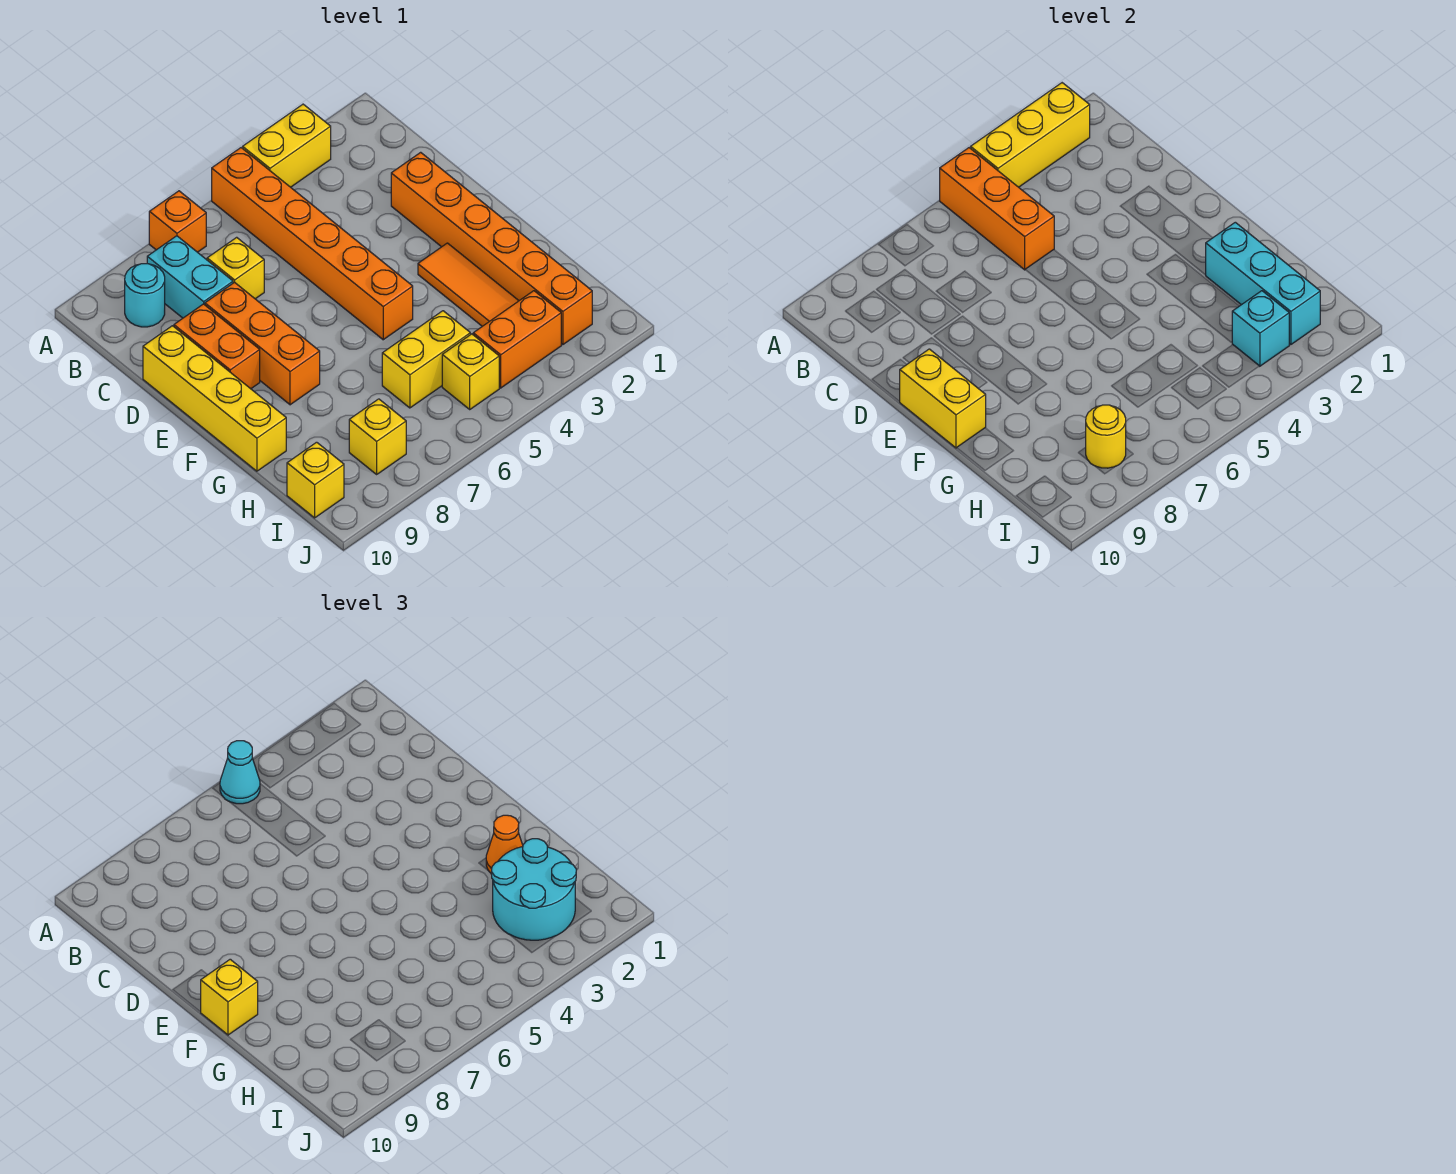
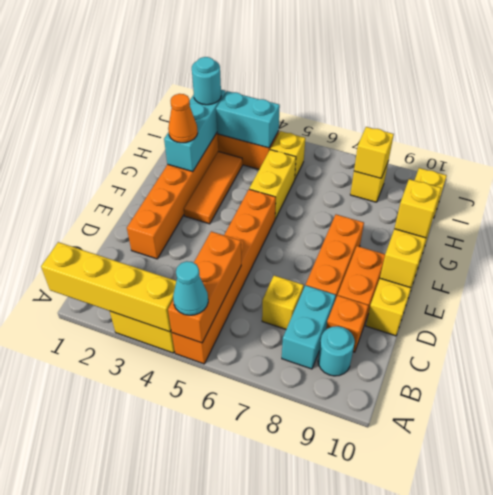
yellow 1x3 brick [971,83,1090,187] -> yellow 1x4 brick [41,242,176,332]
orange 1x1 brick [149,191,206,252] -> orange 1x1 brick moved to [326,295,369,352]
cyan 2x2 round brick [492,839,576,940] -> cyan 1x1 round brick [192,57,221,105]
yellow 1x2 brick [382,311,470,408] -> yellow 1x2 brick turned to [249,150,296,219]
cyan 1x1 brick [1232,291,1289,366] -> cyan 1x2 brick [216,91,280,148]
yellow 1x1 round brick [1086,405,1126,468] -> yellow 1x1 brick [354,127,394,178]

